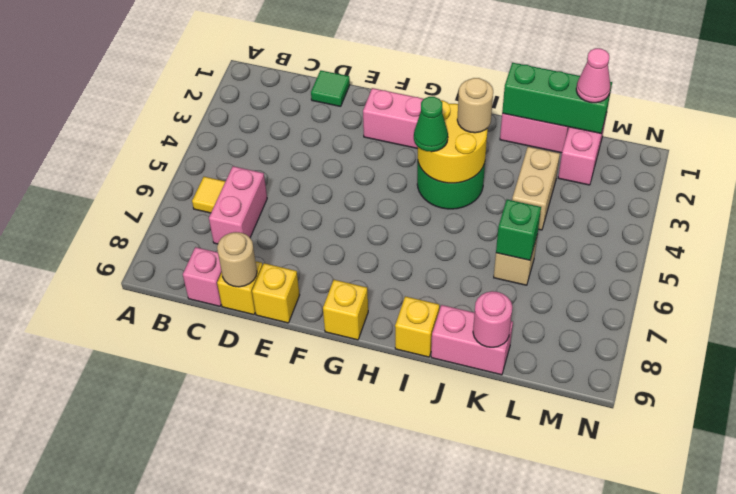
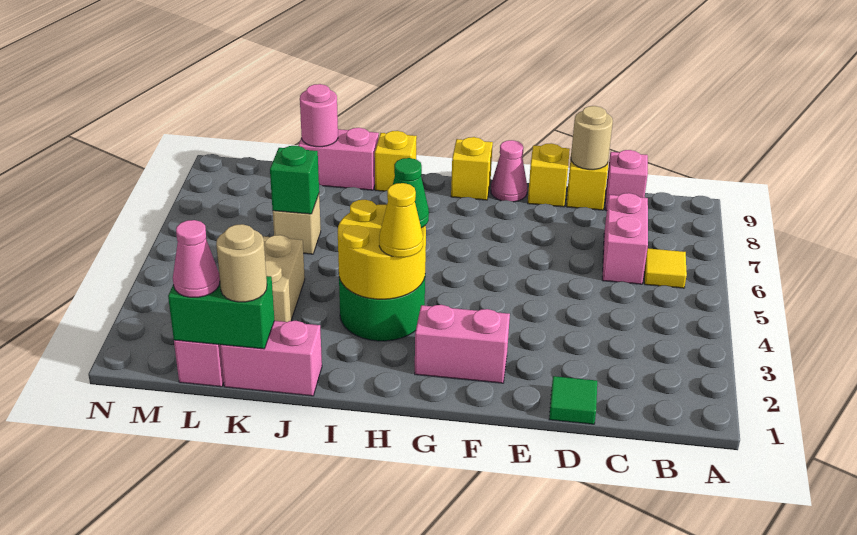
none -> pink 1x1 cone [491,140,527,202]
none -> yellow 1x1 cone [379,183,423,257]
tan 1x1 round brick [457,78,493,133] -> tan 1x1 round brick moved to [216,224,267,302]
green 1x3 brick [502,63,612,133] -> green 1x2 brick [168,276,275,349]

